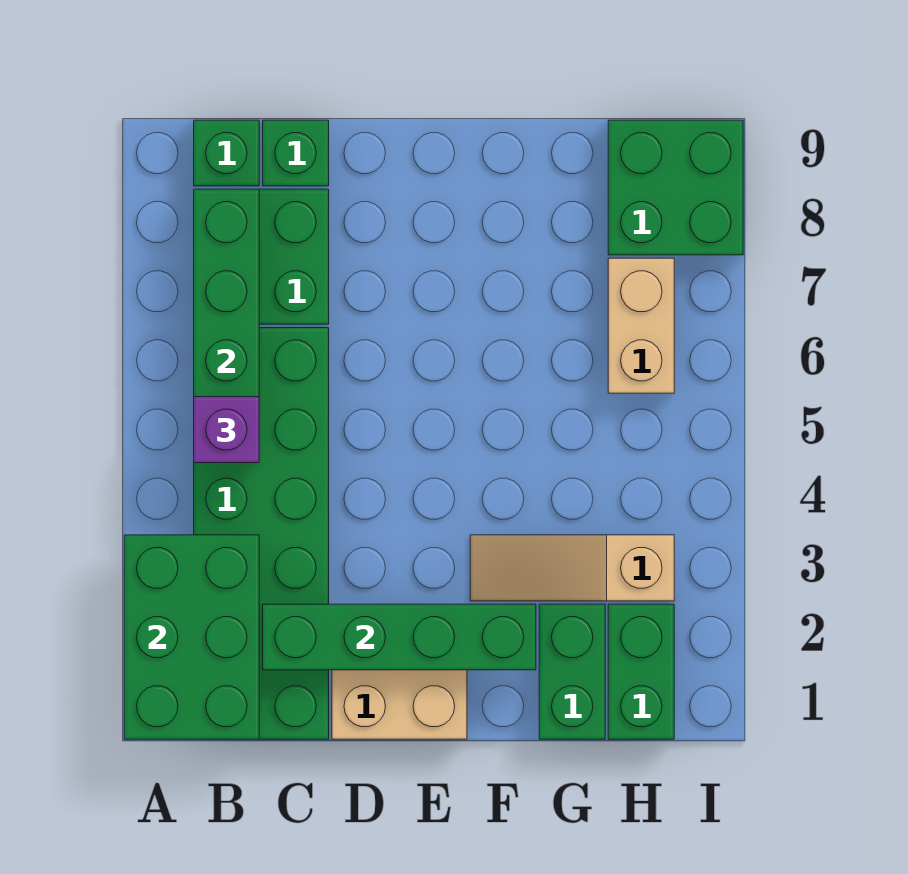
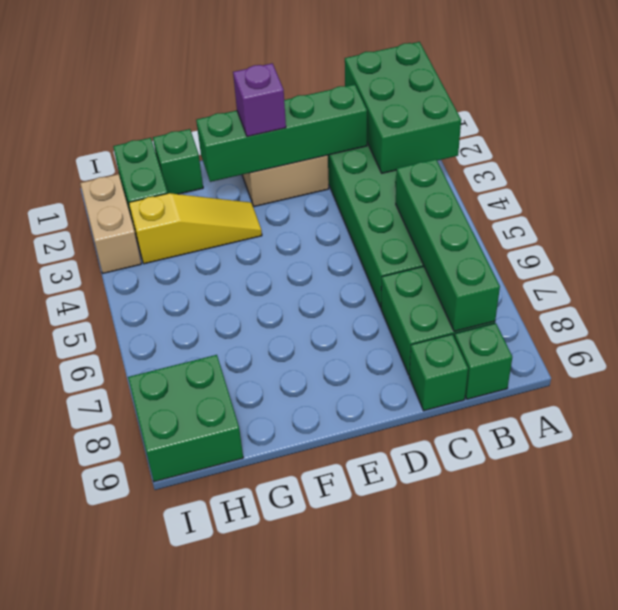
purple 1x1 brick [194,397,259,463] -> purple 1x1 brick moved to [233,63,286,136]
tan 1x3 slope [470,535,674,601] -> yellow 1x3 slope [129,193,262,264]
green 1x2 brick [539,604,605,739] -> green 1x1 brick [153,129,203,194]
tan 1x2 brick [608,258,674,393] -> tan 1x2 brick moved to [80,174,141,273]

